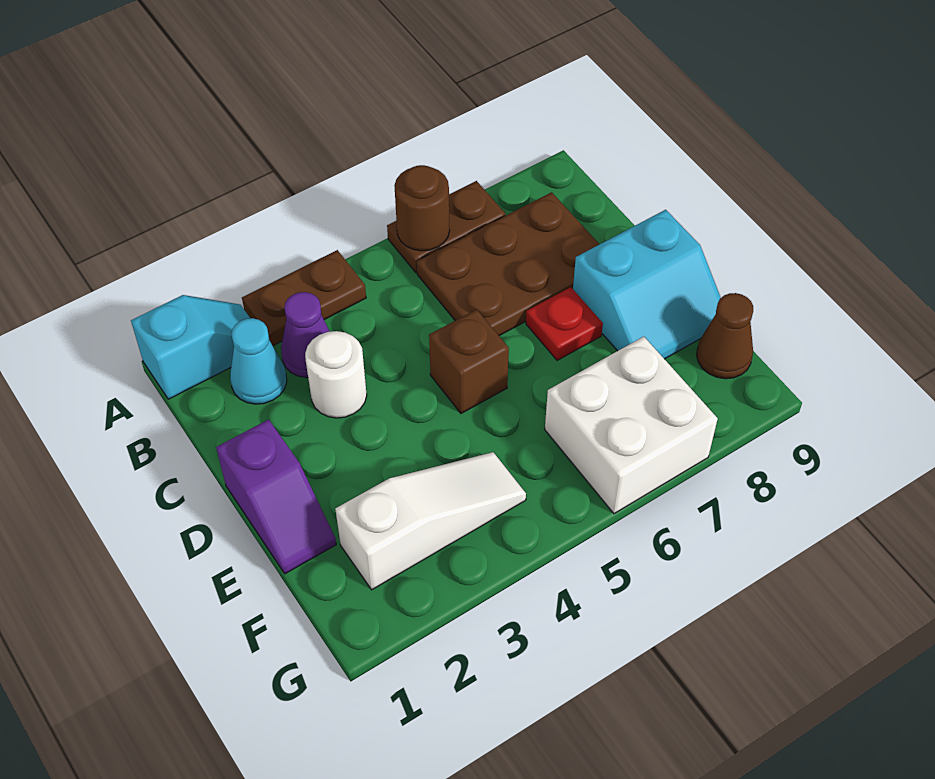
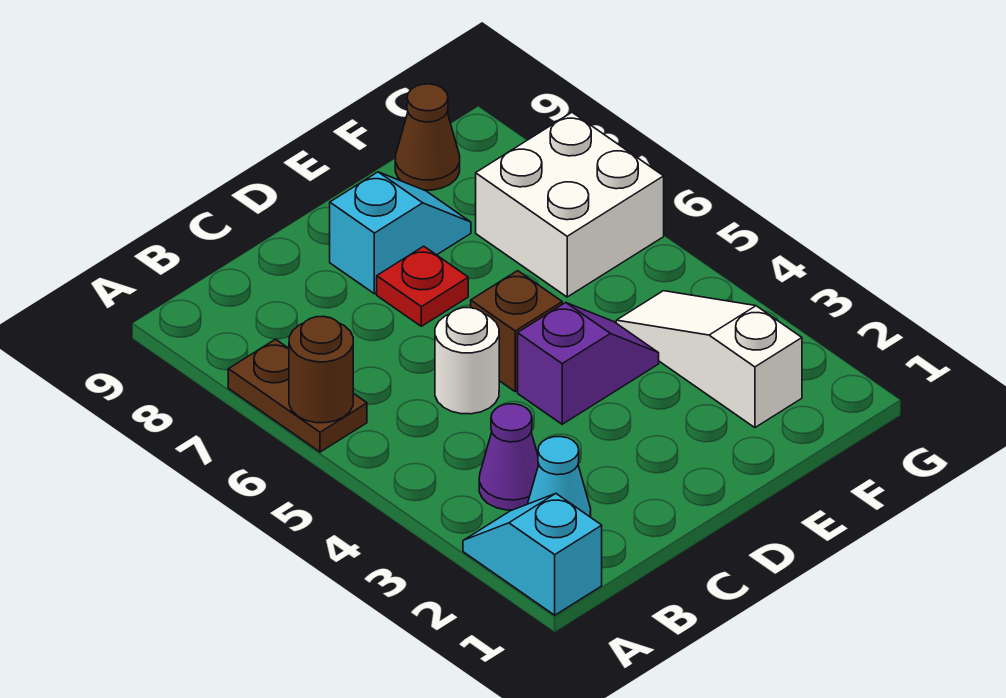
brown 1x2 plate [242,250,366,346] -> none
brown 2x3 plate [417,192,599,336] -> none
white 1x1 round brick [305,331,367,418] -> white 1x1 round brick moved to [435,308,499,414]
purple 1x2 slope [216,419,336,574] -> purple 1x2 slope moved to [518,303,659,424]
cyan 2x2 slope [573,210,721,359] -> cyan 1x2 slope [330,172,471,294]

